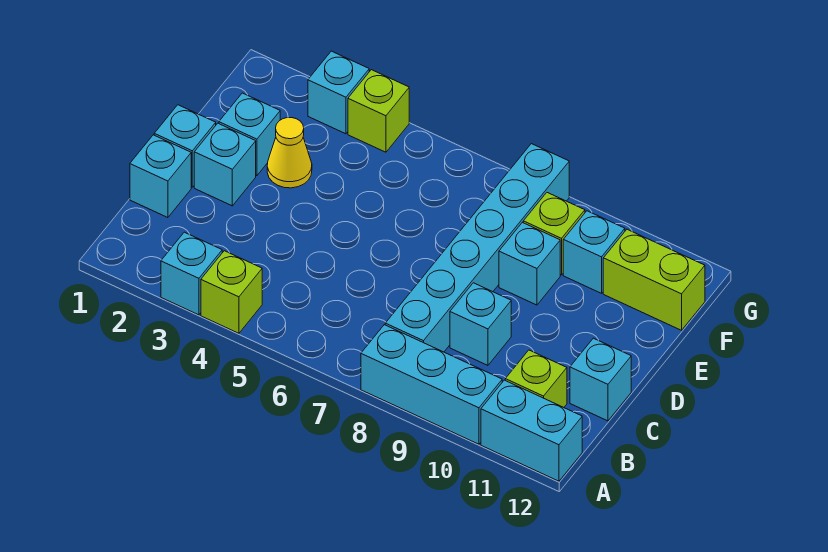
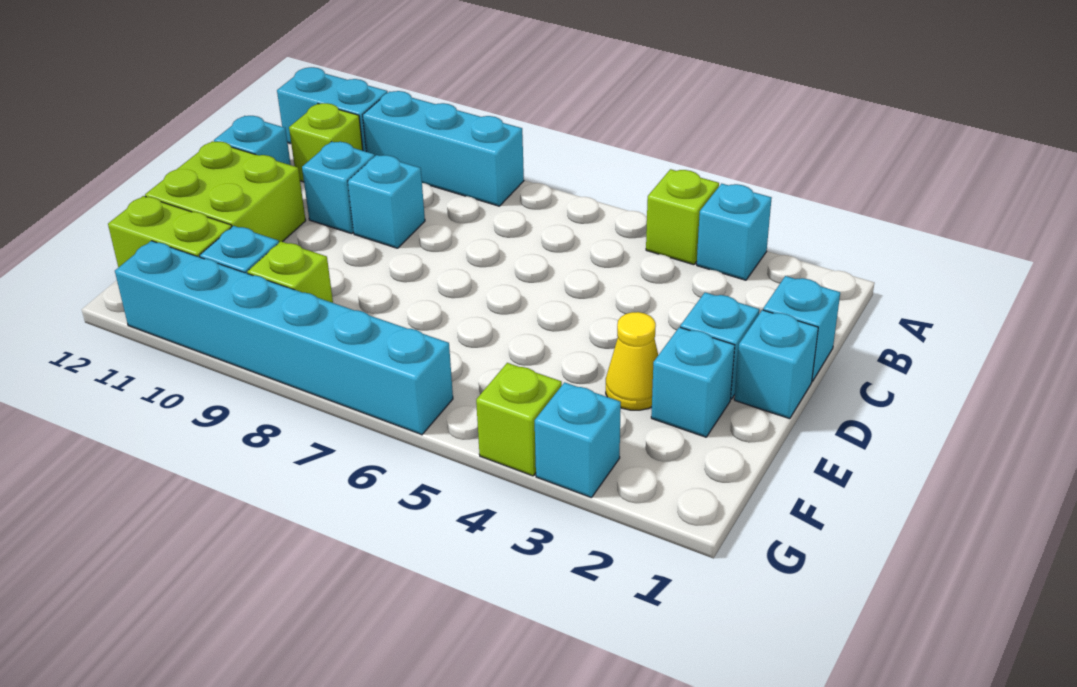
cyan 1x6 brick [385,144,569,352] -> cyan 1x6 brick turned to [115,241,453,435]
none -> lime 2x2 brick [145,141,306,242]
cyan 1x1 brick [499,222,560,305] -> cyan 1x1 brick moved to [302,142,375,234]

